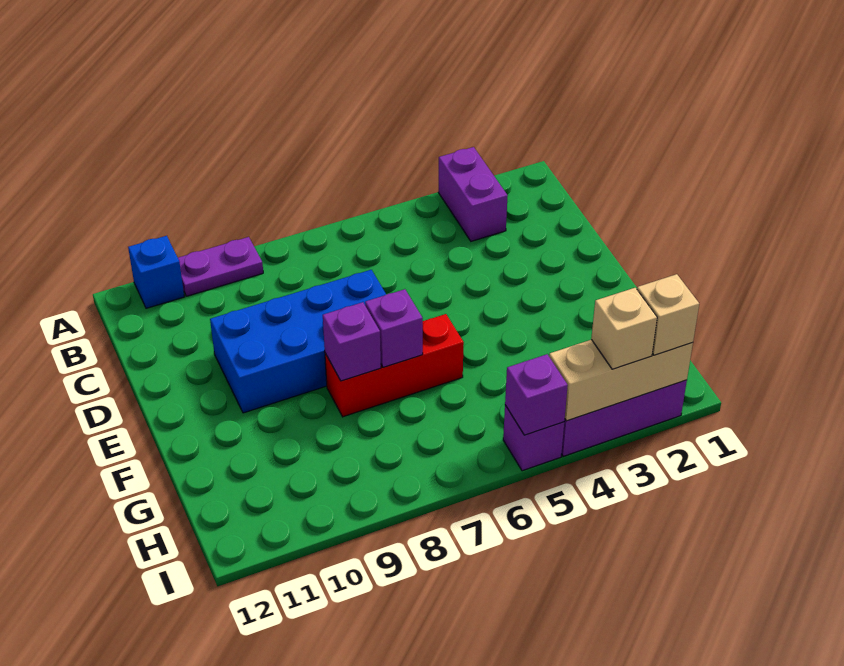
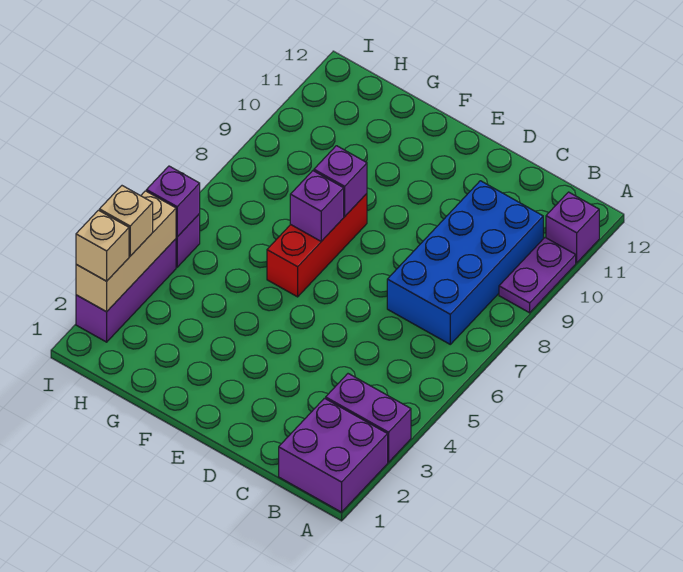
none -> purple 2x2 brick [279,398,388,512]
blue 1x1 brick [128,236,184,308] -> purple 1x1 brick [546,192,599,263]
blue 2x4 brick [210,270,386,413] -> blue 2x4 brick moved to [387,181,543,344]

